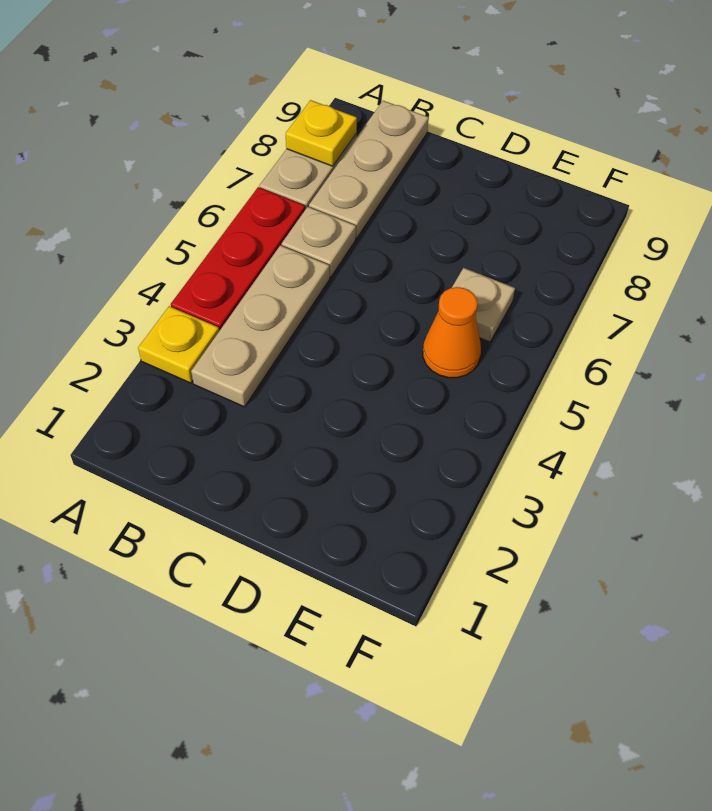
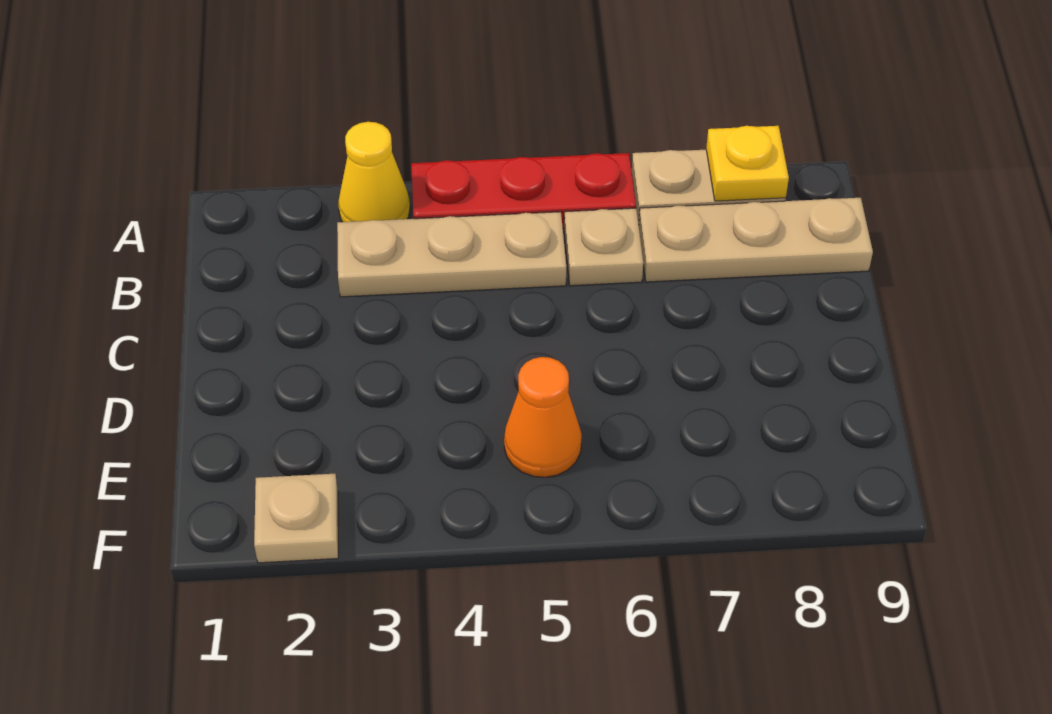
yellow 1x1 plate [138,306,219,383] -> yellow 1x1 cone [338,122,410,222]
tan 1x1 plate [452,268,515,342] -> tan 1x1 plate moved to [254,474,338,563]

